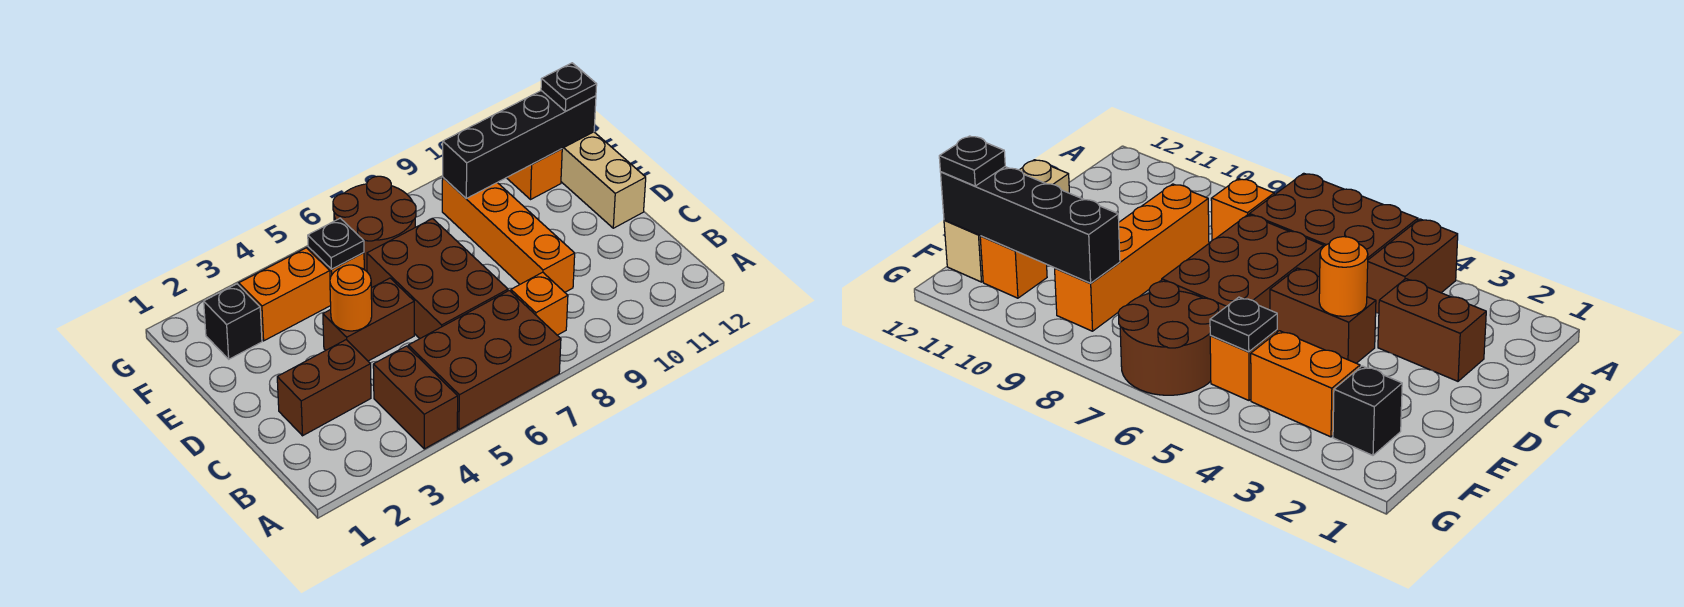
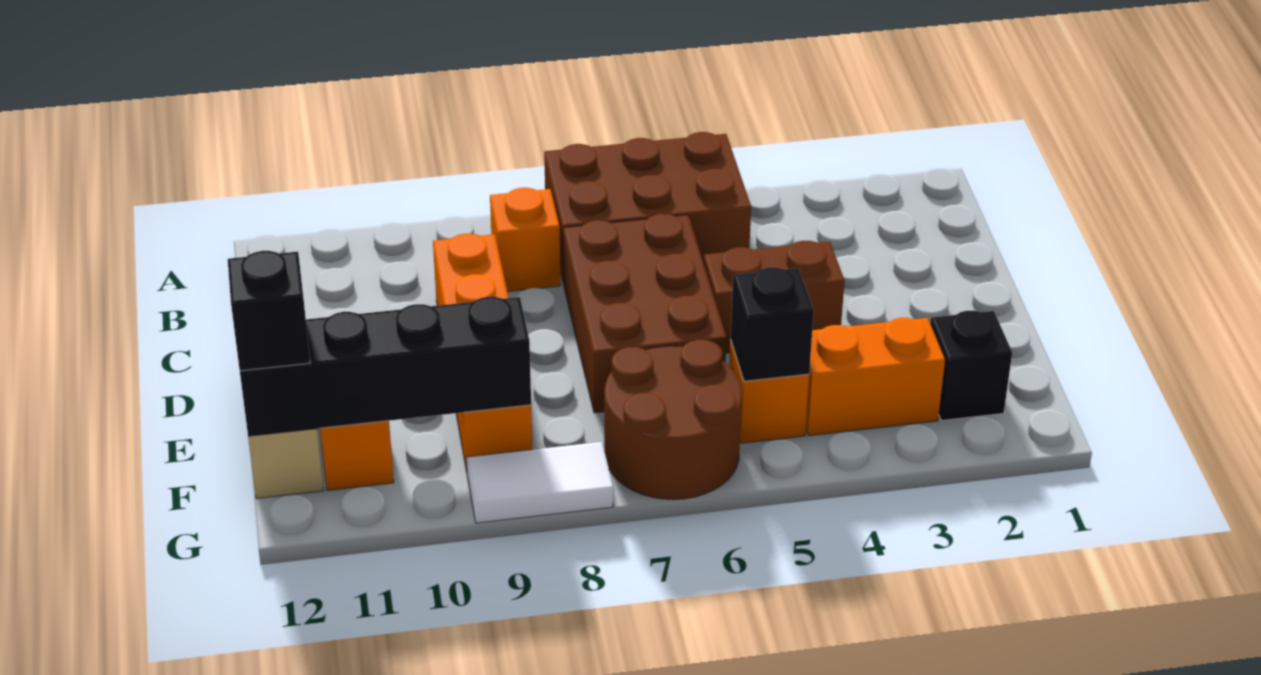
brown 1x2 brick [373,346,458,449] -> none
brown 1x2 brick [277,340,371,436] -> none
orange 1x1 round brick [330,265,372,331] -> none
black 1x1 plate [308,218,364,269] -> black 1x1 brick [731,267,814,381]
black 1x1 plate [541,63,597,111] -> black 1x1 brick [228,251,310,371]
none -> white 1x2 tile [466,442,613,523]

